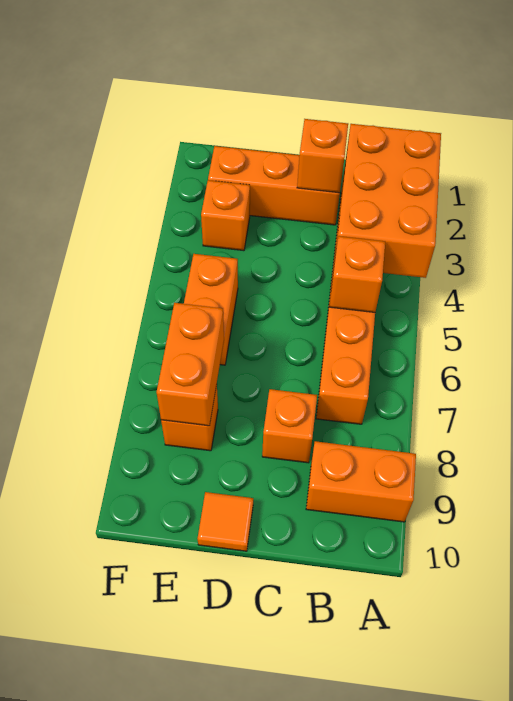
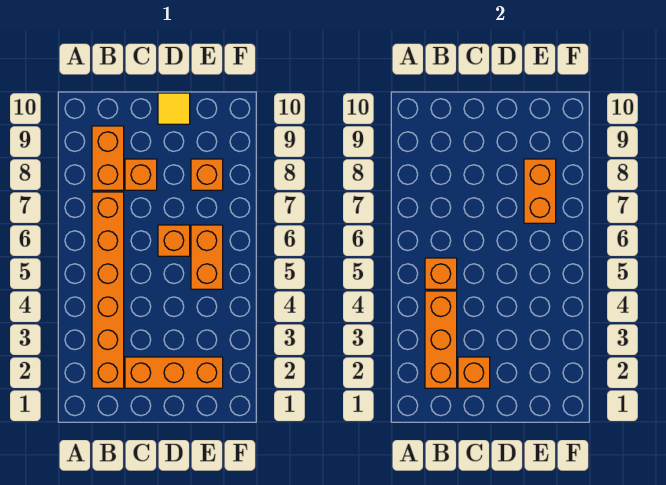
orange 2x3 brick [334,124,441,278] -> orange 1x3 brick [425,291,457,388]
orange 1x2 brick [306,441,416,522] -> orange 1x2 brick turned to [92,126,124,190]
orange 1x1 tile [198,492,253,551] -> yellow 1x1 tile [158,93,190,124]
orange 1x1 brick [201,180,250,251] -> orange 1x1 brick moved to [158,225,190,256]

